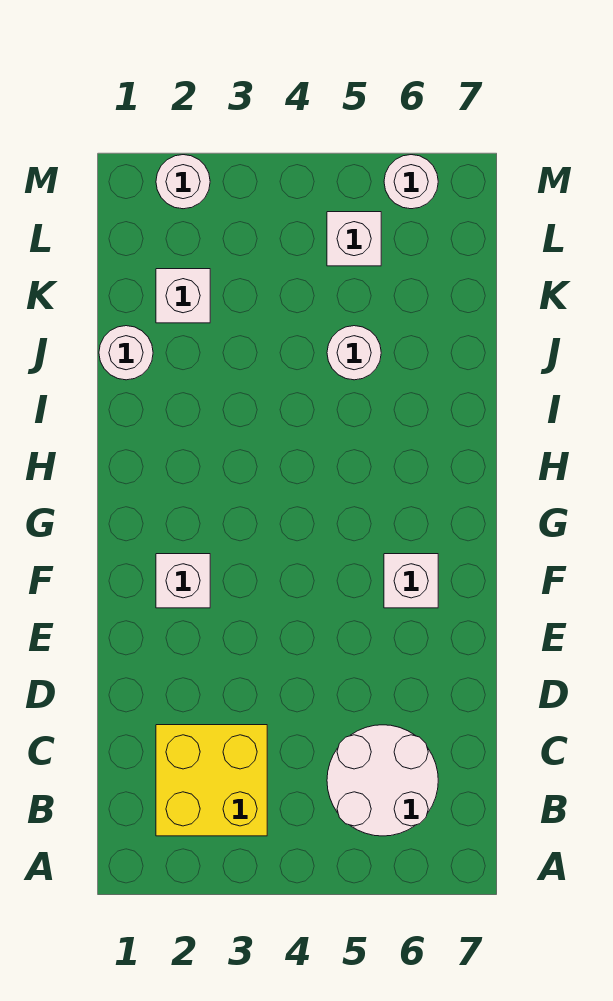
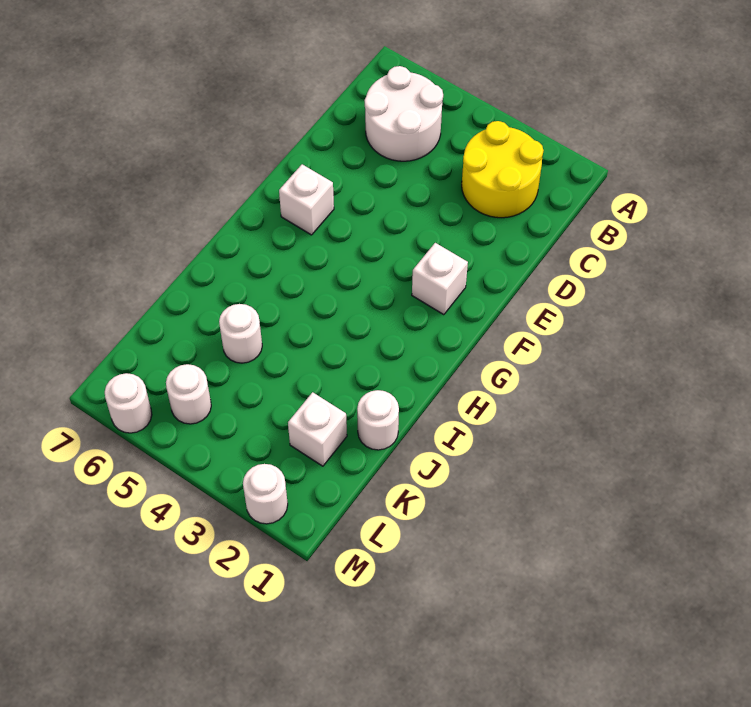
yellow 2x2 brick [156,725,267,836] -> yellow 2x2 round brick [462,121,544,218]
white 1x1 brick [327,212,381,266] -> white 1x1 round brick [166,364,211,424]

